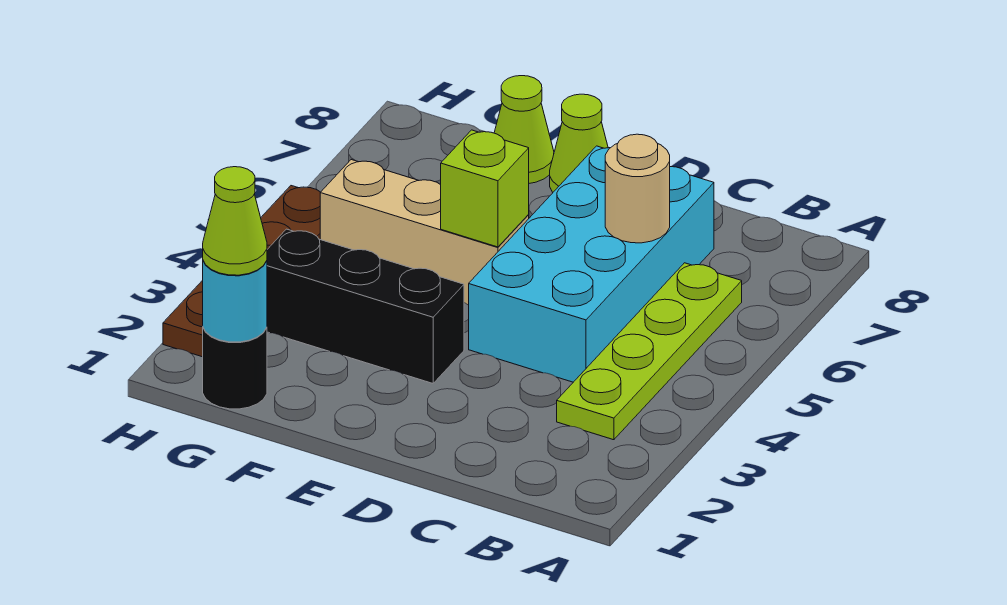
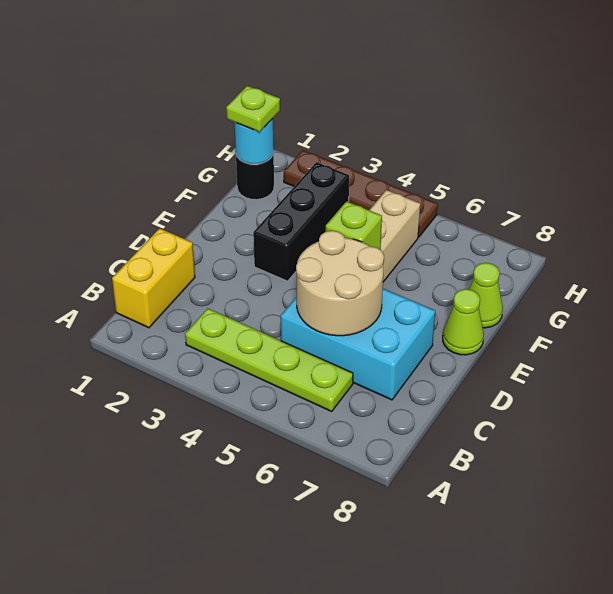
none -> yellow 1x2 brick [112,228,195,328]
cyan 2x4 brick [469,146,714,382] -> cyan 2x3 brick [281,289,435,400]
tan 1x1 round brick [605,134,670,243] -> tan 2x2 round brick [296,231,384,336]
lime 1x1 cone [203,167,267,275] -> lime 1x1 plate [226,86,280,132]

